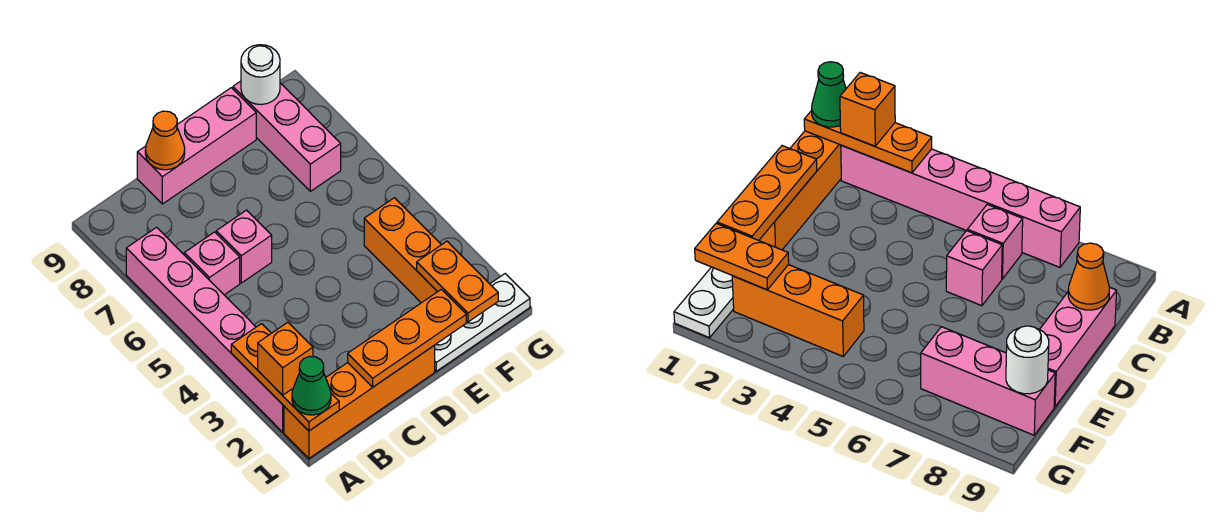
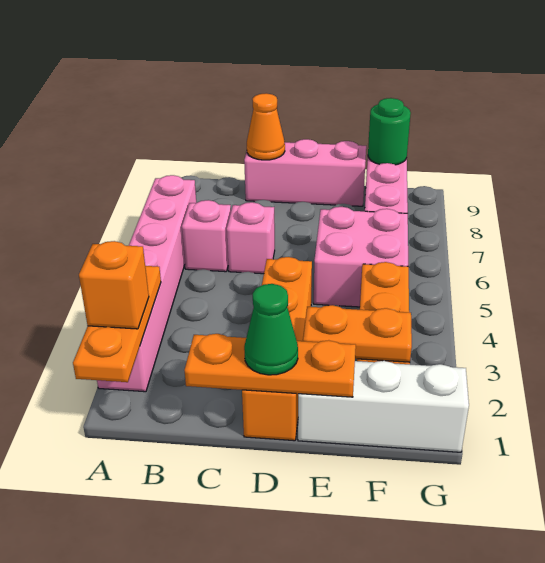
orange 1x4 brick [284,345,435,458] -> orange 1x4 brick turned to [242,257,312,441]
green 1x1 cone [292,356,331,415] -> green 1x1 cone moved to [244,284,298,375]
white 1x3 plate [435,274,530,371] -> white 1x3 brick [298,361,469,452]
none -> pink 2x2 brick [314,207,408,307]
orange 1x2 plate [417,241,498,322] -> orange 1x2 plate turned to [303,305,412,362]
white 1x1 round brick [241,45,280,105] -> green 1x1 round brick [368,98,411,165]

